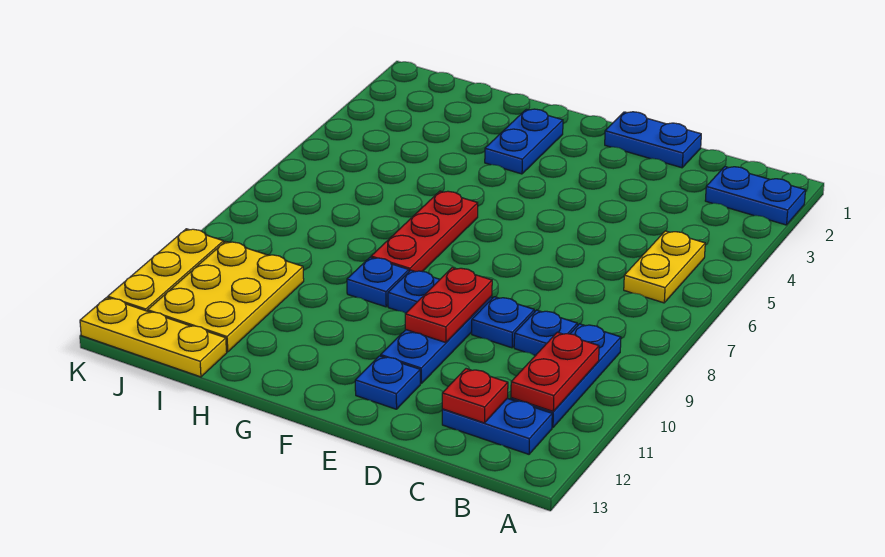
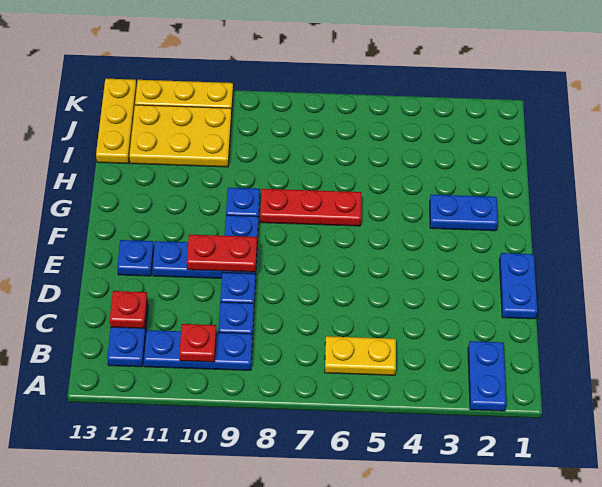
red 1x2 plate [511,332,599,411] -> red 1x1 plate [179,324,216,362]

